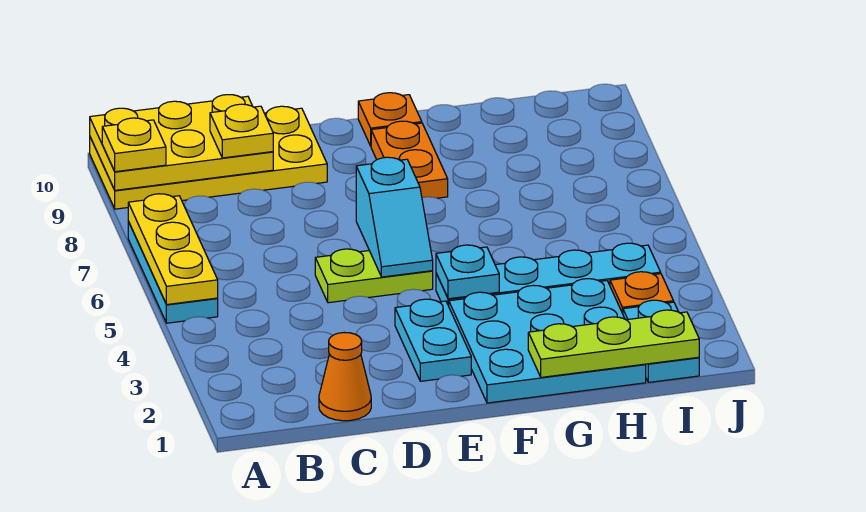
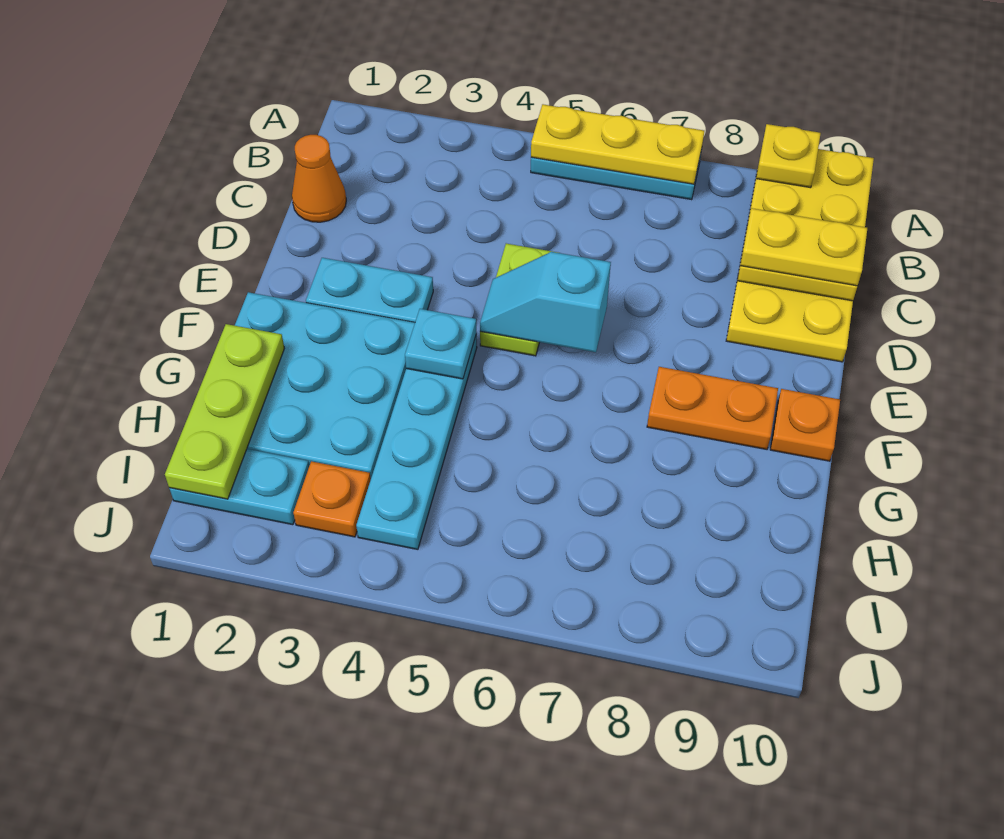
yellow 1x1 plate [210,104,273,158] -> yellow 1x2 plate [740,208,867,286]

